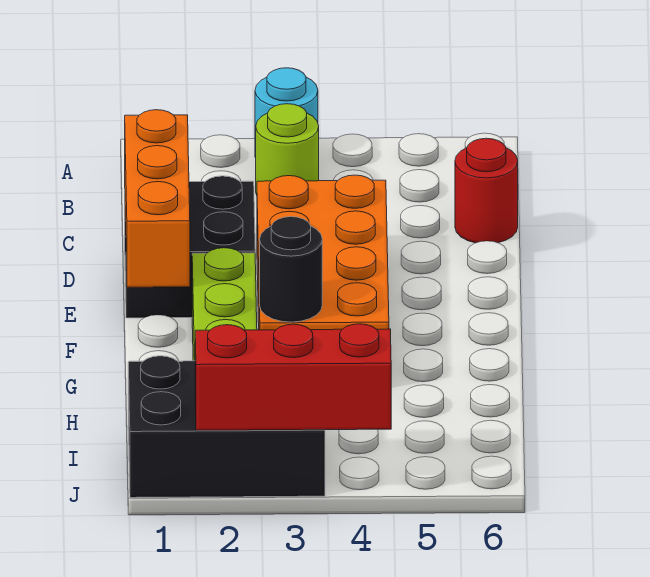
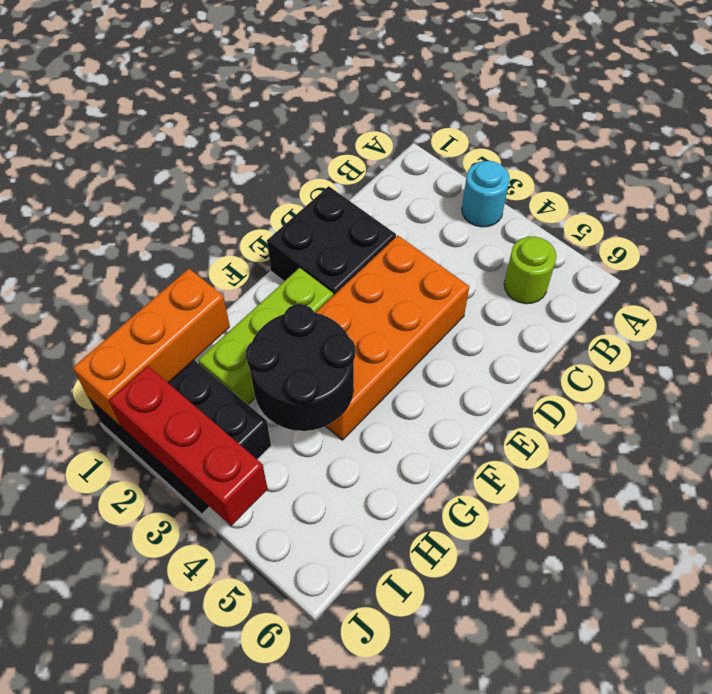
lime 1x1 round brick [256,104,319,195] -> lime 1x1 round brick moved to [504,236,557,304]
red 1x1 round brick [455,138,518,243] -> none
orange 1x3 brick [125,110,190,287] -> orange 1x3 brick moved to [73,269,230,426]
black 1x1 round brick [260,217,322,322] -> black 2x2 round brick [246,304,355,431]

